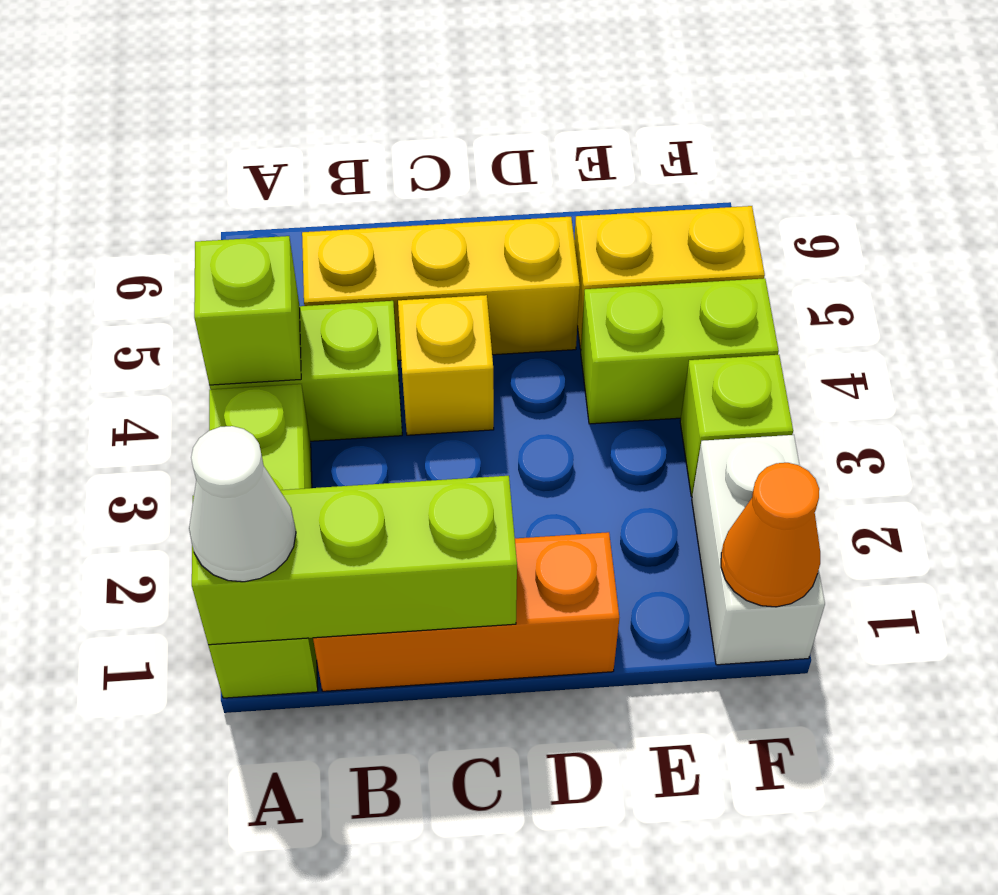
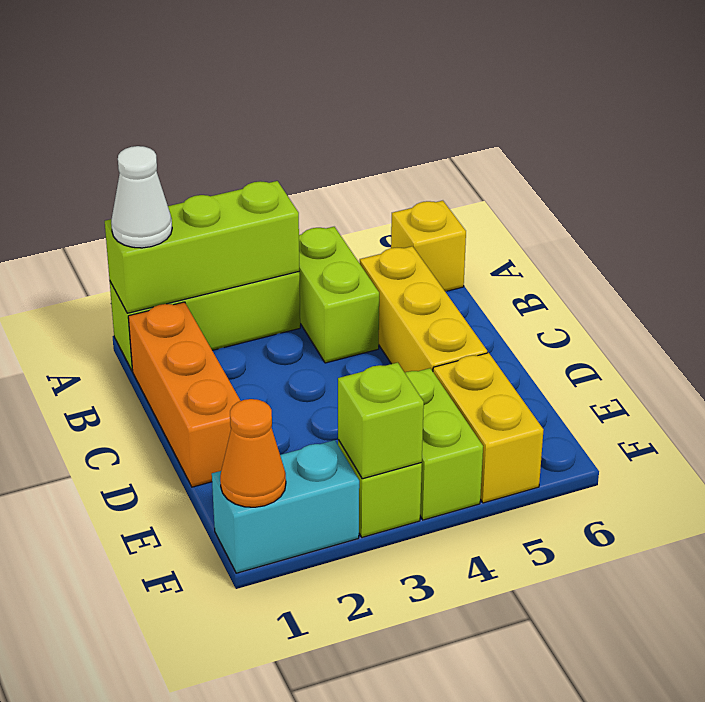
lime 1x3 brick [192,476,517,645] -> lime 1x3 brick turned to [105,181,299,313]
lime 1x1 brick [194,236,301,385] -> lime 1x1 brick moved to [338,362,424,479]
yellow 1x1 brick [398,295,494,435] -> yellow 1x1 brick moved to [391,201,466,292]
white 1x2 brick [692,435,825,665] -> cyan 1x2 brick [212,440,359,573]

